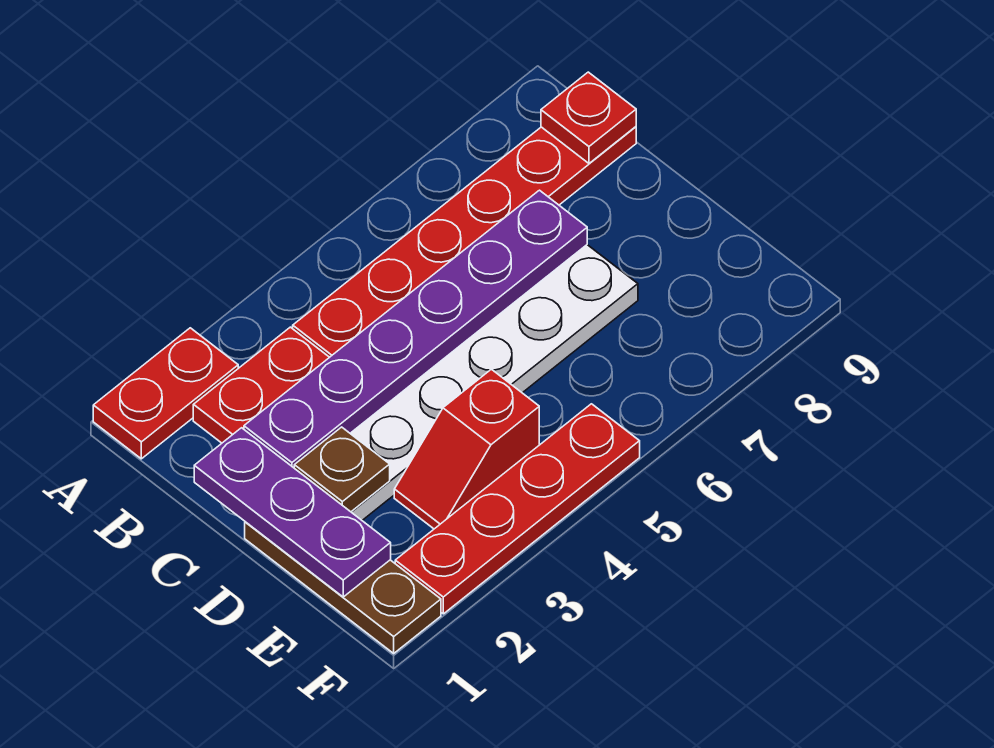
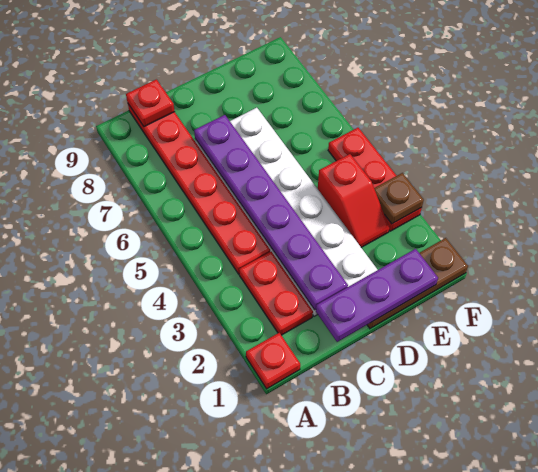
red 1x2 plate [93,328,238,459] -> red 1x1 plate [246,333,300,389]
brown 1x1 plate [294,427,390,512] -> brown 1x1 plate moved to [374,173,424,224]
red 1x4 plate [395,404,640,614] -> red 1x3 plate [328,128,422,231]

